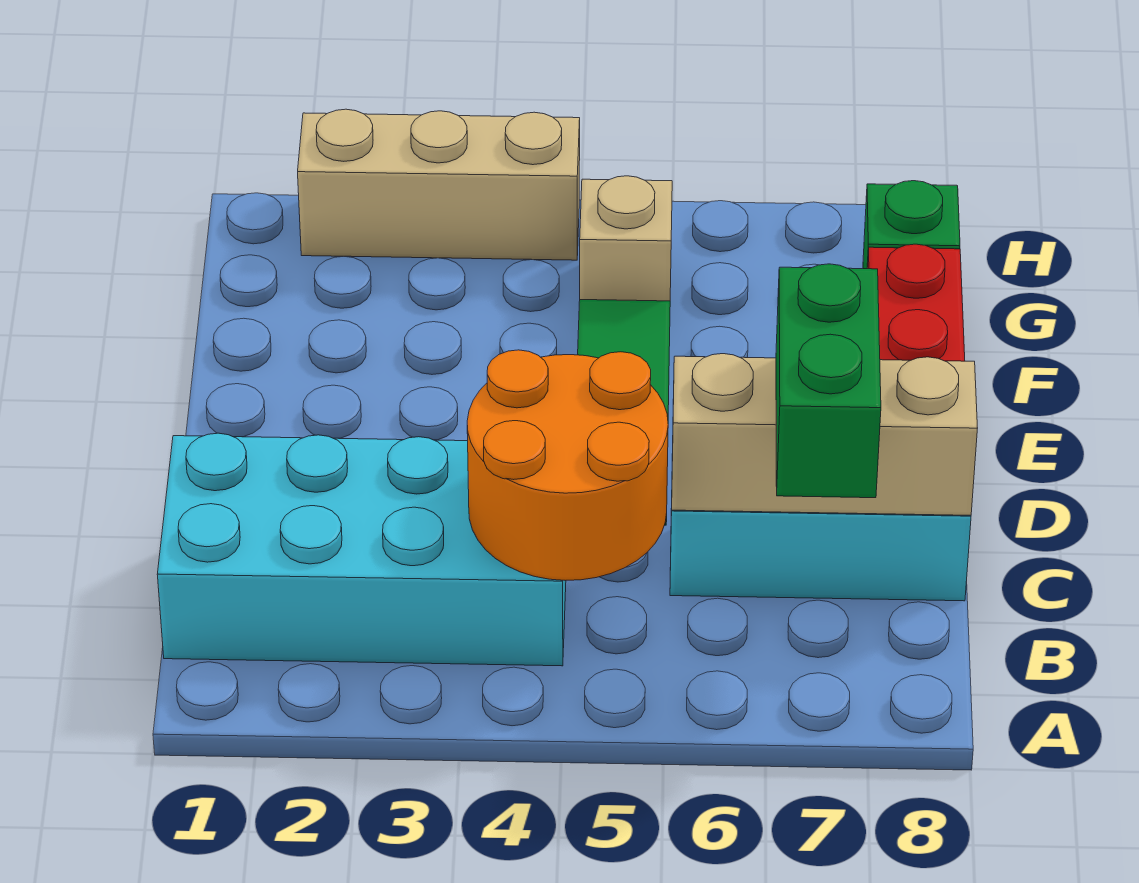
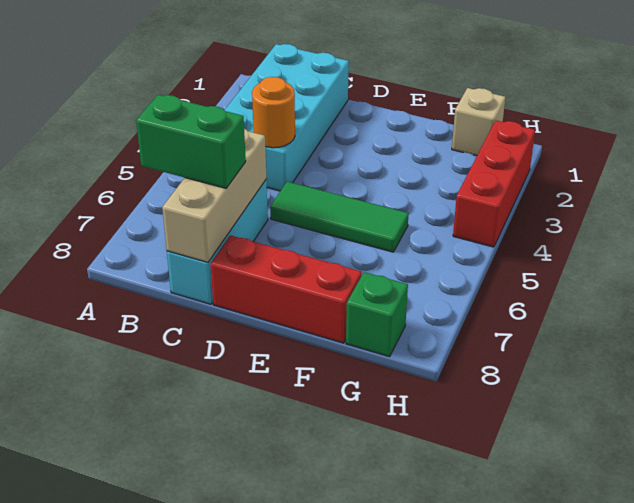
orange 2x2 round brick [467,350,668,580] -> orange 1x1 round brick [252,77,295,148]
tan 1x1 brick [580,176,672,301] -> tan 1x1 brick moved to [452,88,506,156]
tan 1x3 brick [298,109,580,260] -> red 1x3 brick [453,121,535,247]

